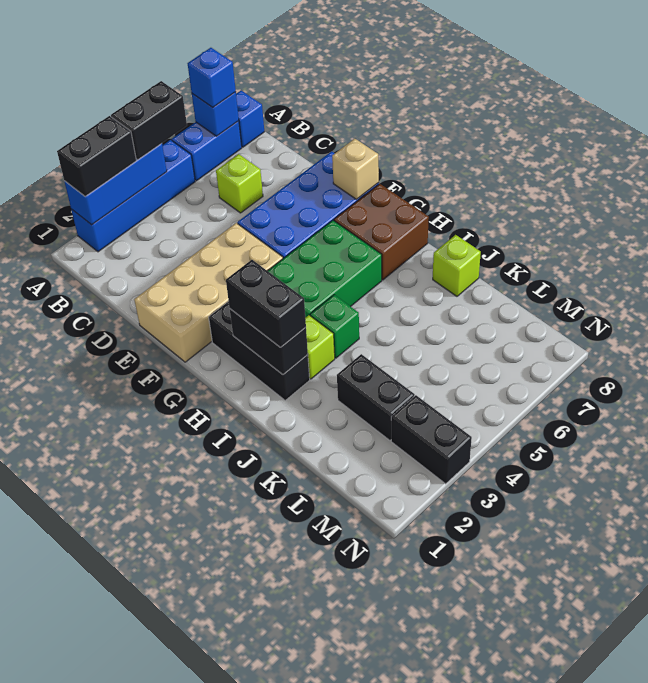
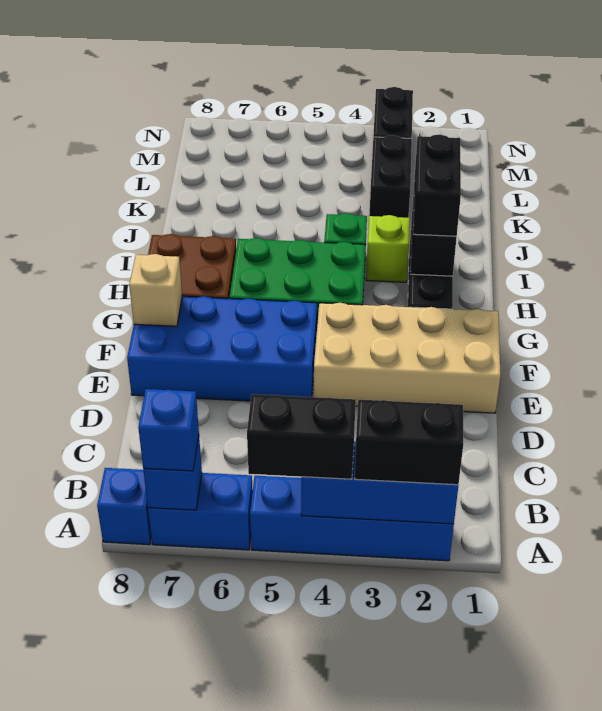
lime 1x1 brick [216,154,263,213] -> none
lime 1x1 brick [433,235,481,296] -> none

